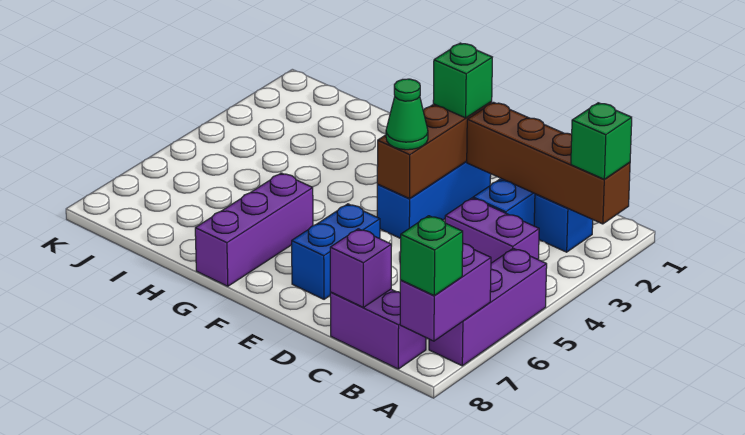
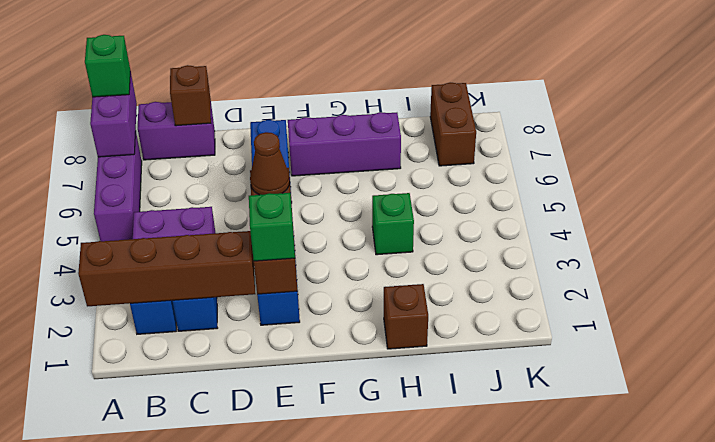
green 1x1 brick [571,103,632,179] -> green 1x1 brick moved to [372,193,414,255]
purple 1x1 brick [330,229,391,307] -> brown 1x1 brick [170,65,211,126]
green 1x1 cone [386,79,428,150] -> brown 1x1 cone [250,132,290,195]
purple 1x3 brick [195,173,313,286] -> purple 1x3 brick turned to [288,112,401,176]
none -> brown 1x1 brick [384,284,428,349]
none -> brown 1x2 brick [430,83,476,166]

